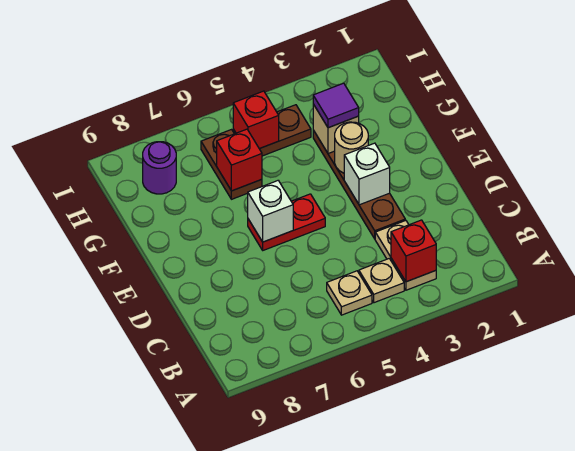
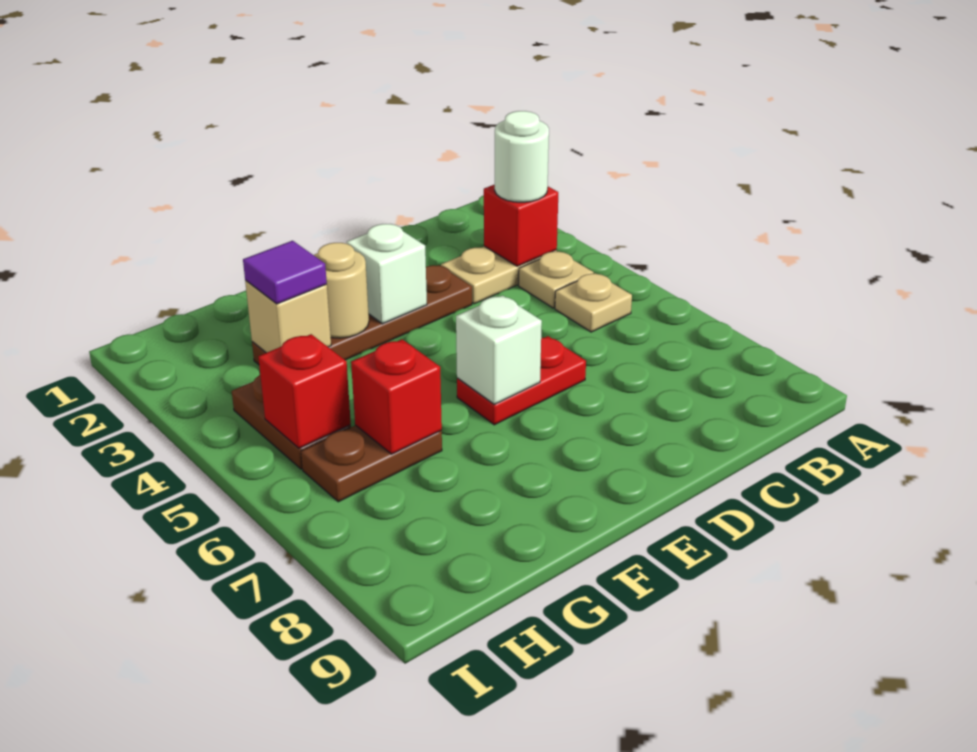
none -> white 1x1 round brick [495,111,549,202]
red 1x2 plate [248,194,325,250] -> red 1x2 plate turned to [457,336,586,425]
purple 1x1 round brick [143,142,176,194] -> none

